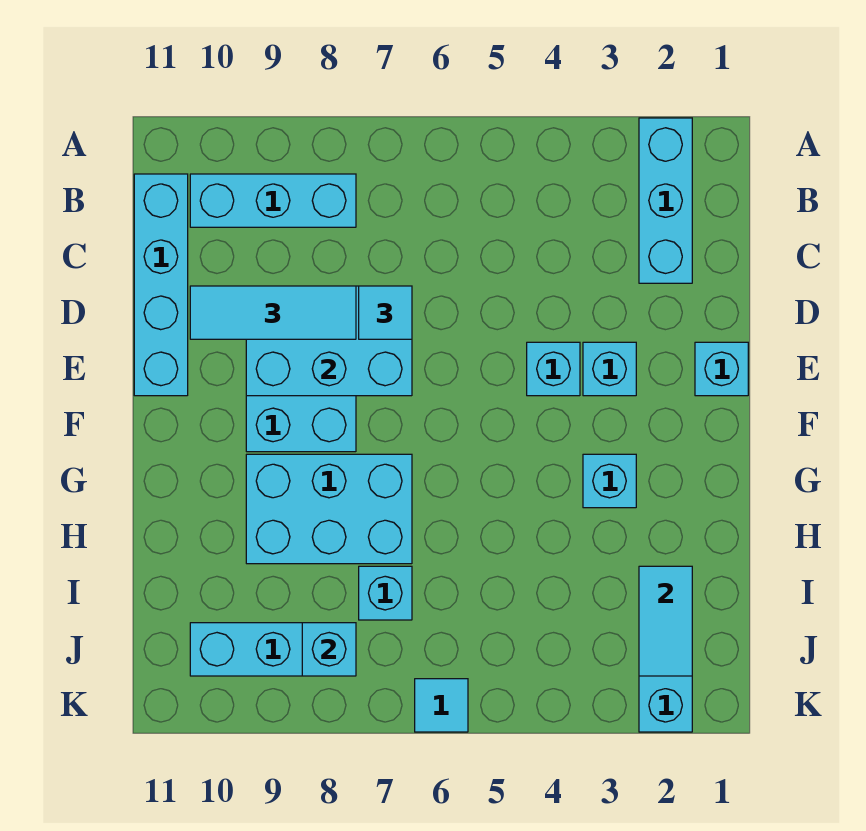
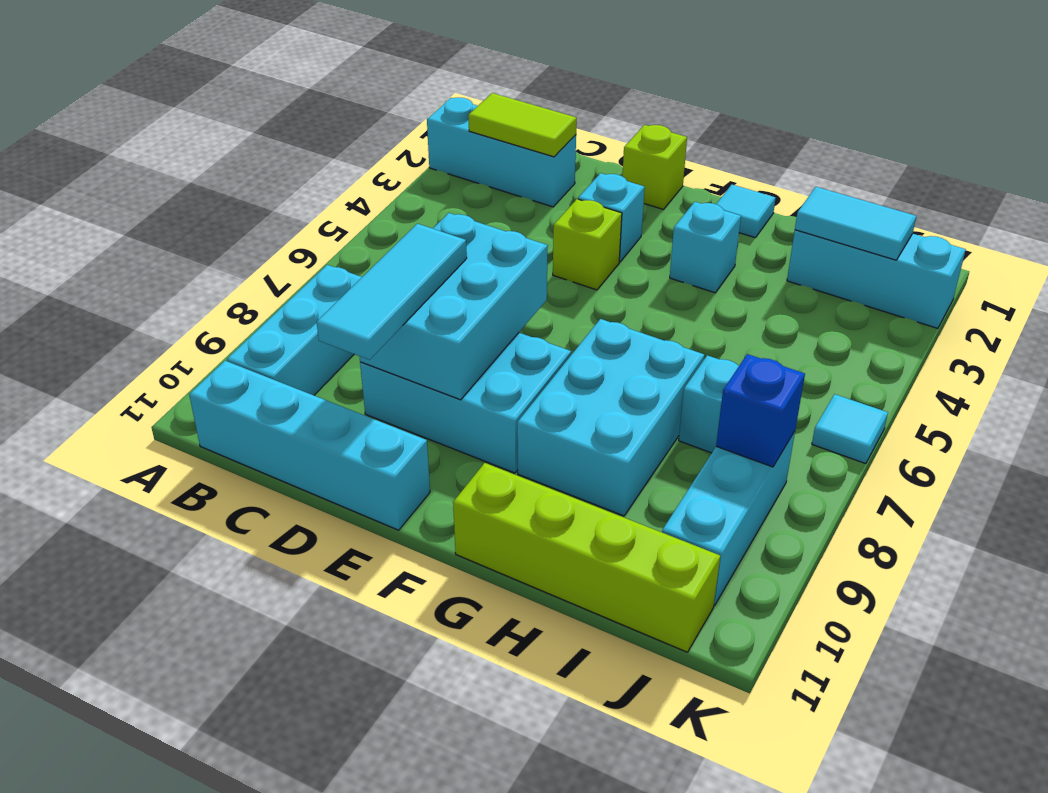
none -> lime 1x2 tile [468,93,577,157]
cyan 1x1 tile [359,286,412,339] -> cyan 1x1 tile moved to [716,185,775,238]
cyan 1x1 brick [695,342,748,396] -> lime 1x1 brick [622,125,687,209]
cyan 1x1 brick [527,342,580,396] -> lime 1x1 brick [553,199,622,290]
none -> lime 1x4 brick [453,463,720,652]
cyan 1x1 brick [302,623,356,676] -> blue 1x1 brick [716,354,805,467]

